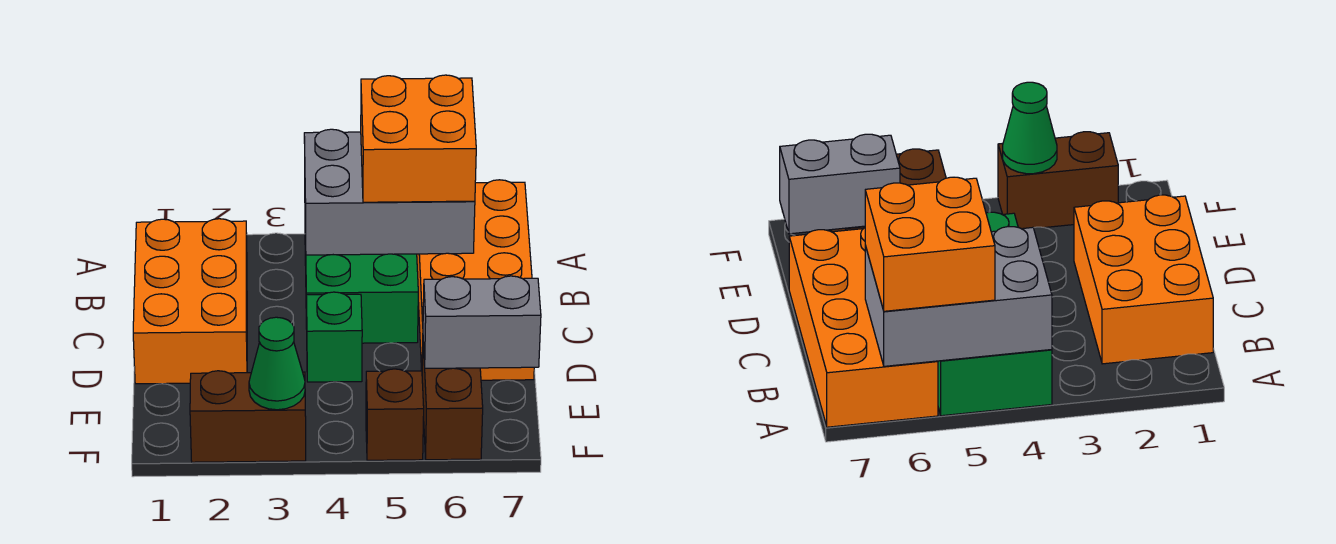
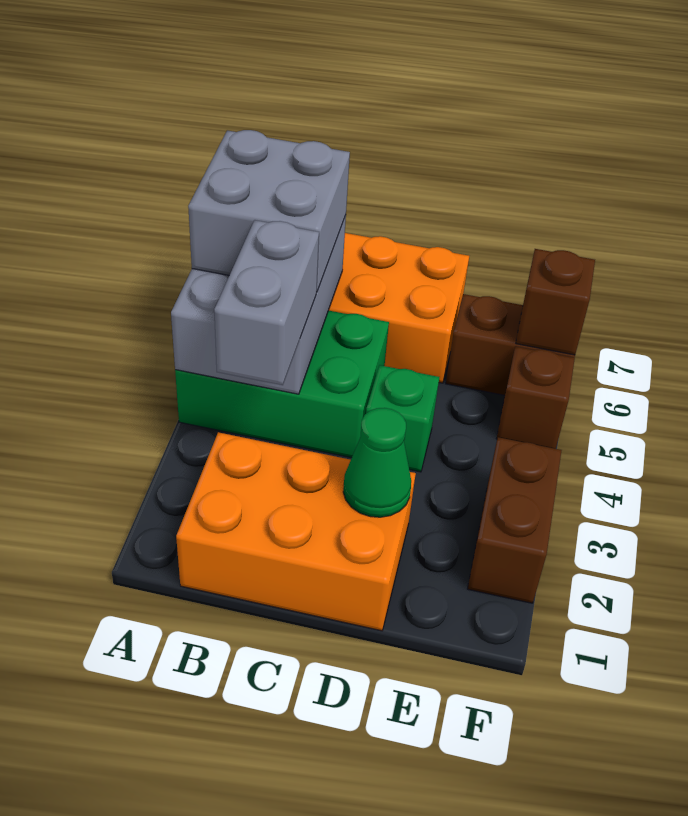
orange 2x2 brick [361,75,476,202] -> grey 2x2 brick [188,130,350,292]
grey 1x2 brick [423,276,541,368] -> grey 1x2 brick moved to [214,220,319,385]
green 1x1 cone [249,317,305,410] -> green 1x1 cone moved to [343,408,411,517]
none -> brown 1x1 brick [516,249,595,355]

